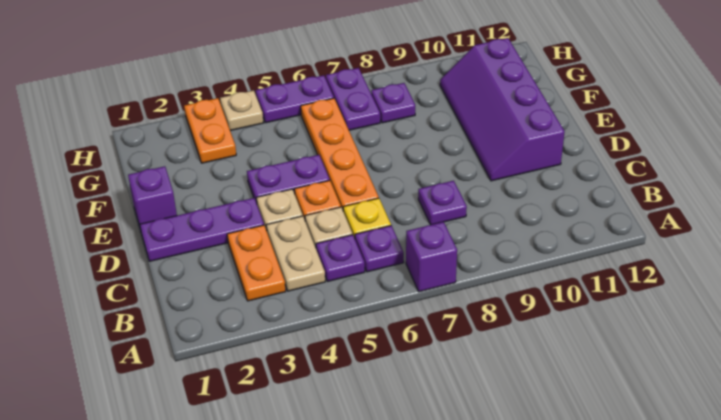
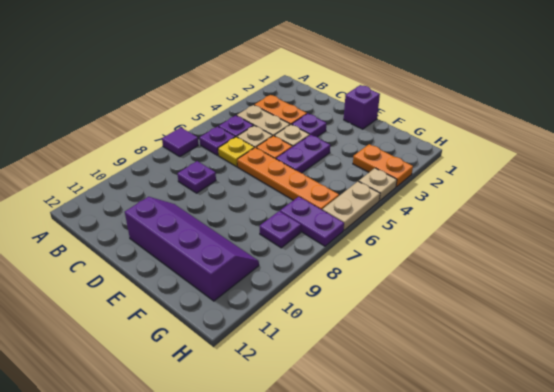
purple 1x1 brick [406,222,457,292] -> purple 1x1 tile [162,128,198,156]
purple 1x3 plate [140,198,264,261] -> purple 1x1 plate [292,114,326,137]
purple 1x2 plate [256,75,334,123] -> tan 1x2 plate [322,181,380,230]

